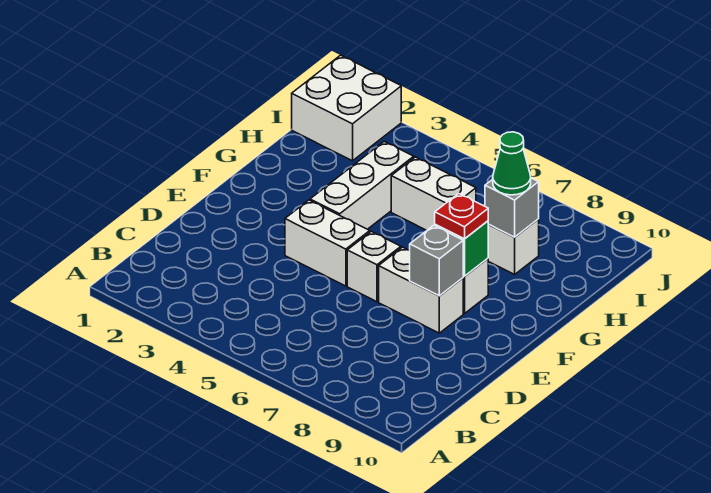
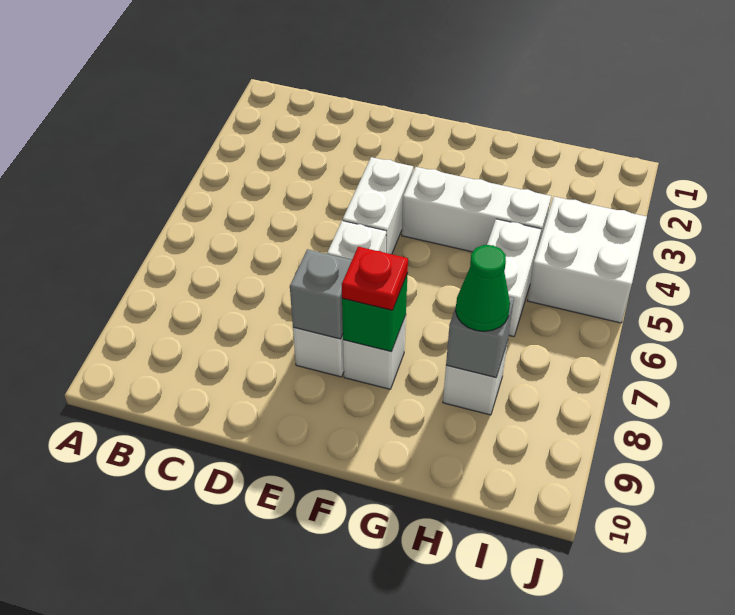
white 2x2 brick [292,55,401,161] -> white 2x2 brick moved to [528,197,647,323]

